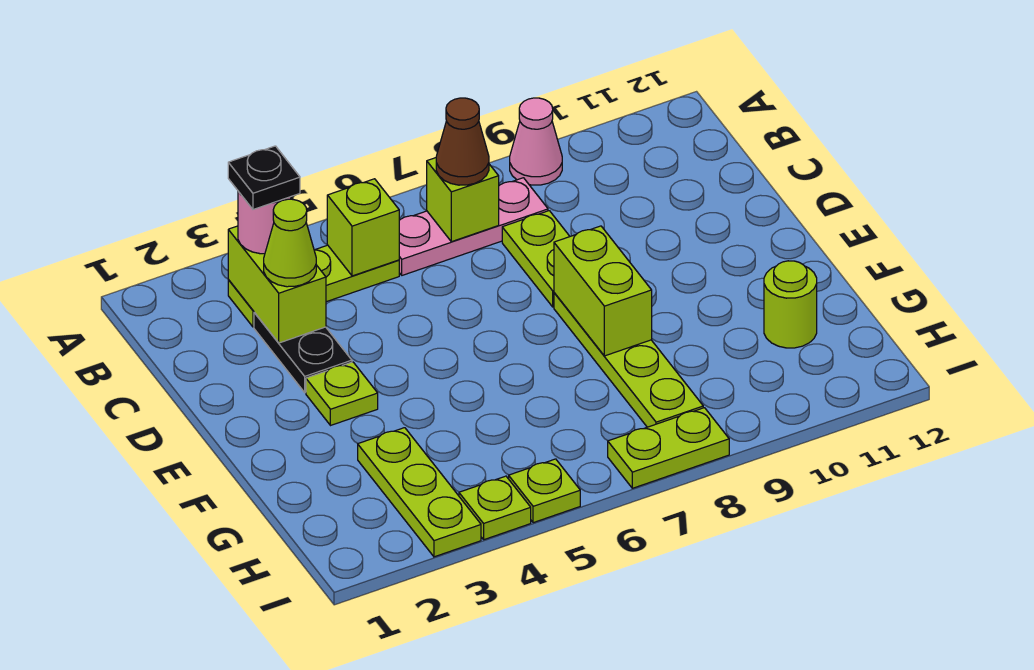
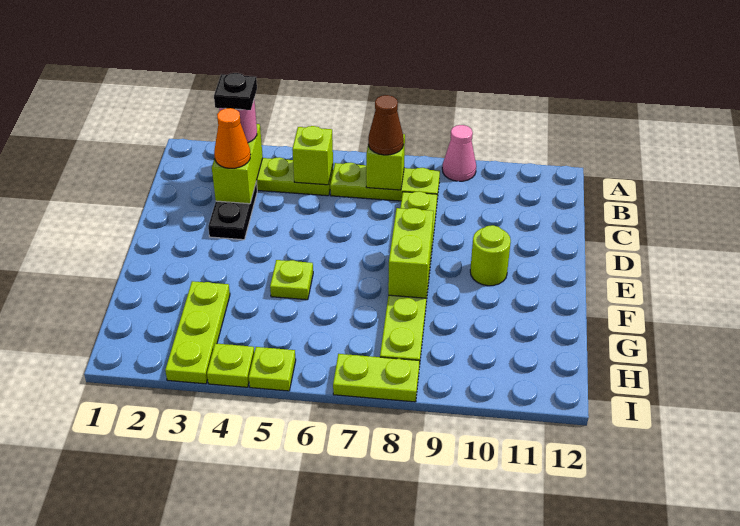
pink 1x3 plate [399,178,548,275] -> lime 1x3 plate [330,163,440,201]
lime 1x1 cone [264,199,316,287] -> orange 1x1 cone [214,108,251,168]
lime 1x1 plate [306,362,378,426] -> lime 1x1 plate moved to [270,260,313,300]
lime 1x1 round brick [764,261,817,348] -> lime 1x1 round brick moved to [470,225,511,286]

